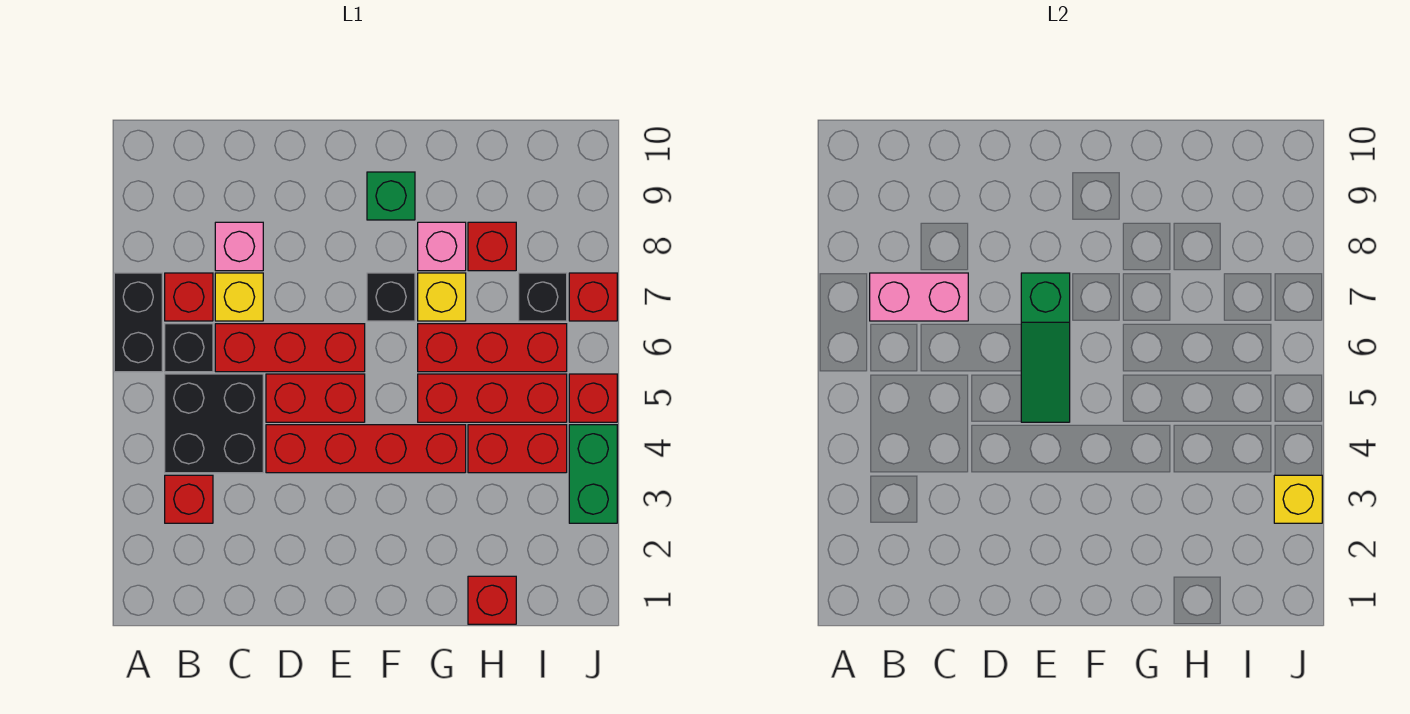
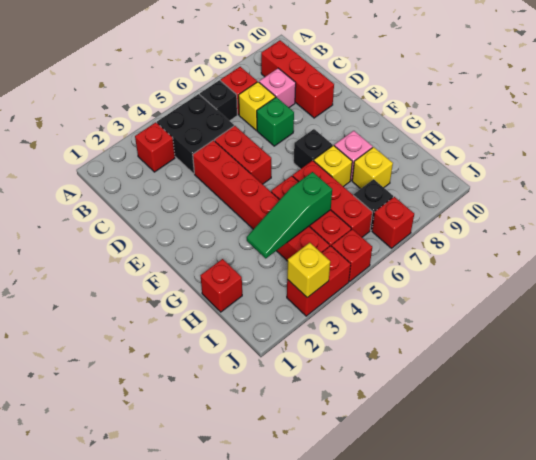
black 1x2 brick [114,273,162,372] -> none
pink 1x2 brick [870,273,968,321] -> none
red 1x3 brick [215,324,365,372] -> red 1x3 brick moved to [261,40,334,118]
green 1x3 slope [1021,273,1070,422] -> green 1x3 slope moved to [247,172,332,258]
green 1x1 brick [367,172,415,220] -> green 1x1 brick moved to [257,97,294,146]
red 1x1 brick [468,222,516,271] -> yellow 1x1 brick [352,147,393,189]
green 1x2 brick [569,425,617,523] -> red 1x2 brick [287,246,351,316]

